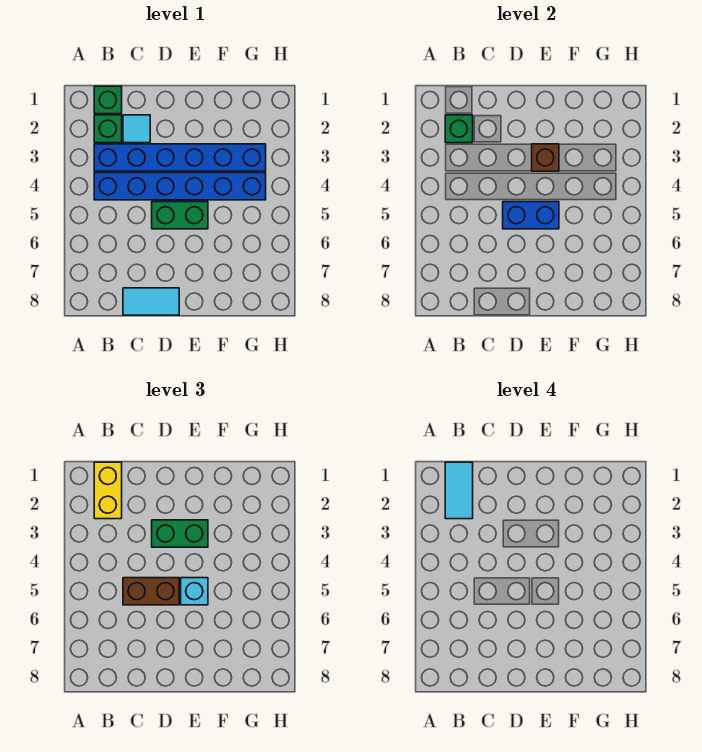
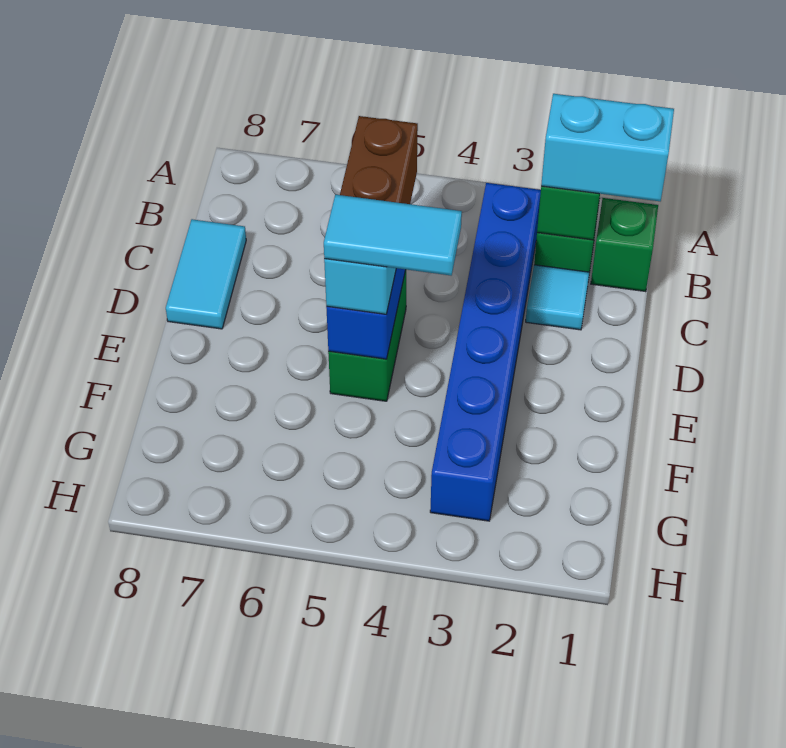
yellow 1x2 brick [94,462,122,519] -> cyan 1x2 brick [541,94,674,201]
cyan 1x2 tile [445,462,473,519] -> cyan 1x2 tile moved to [324,195,462,275]
blue 1x6 brick [94,173,266,200] -> none
green 1x2 brick [152,520,208,547] -> none
brown 1x1 brick [532,144,559,171] -> none

